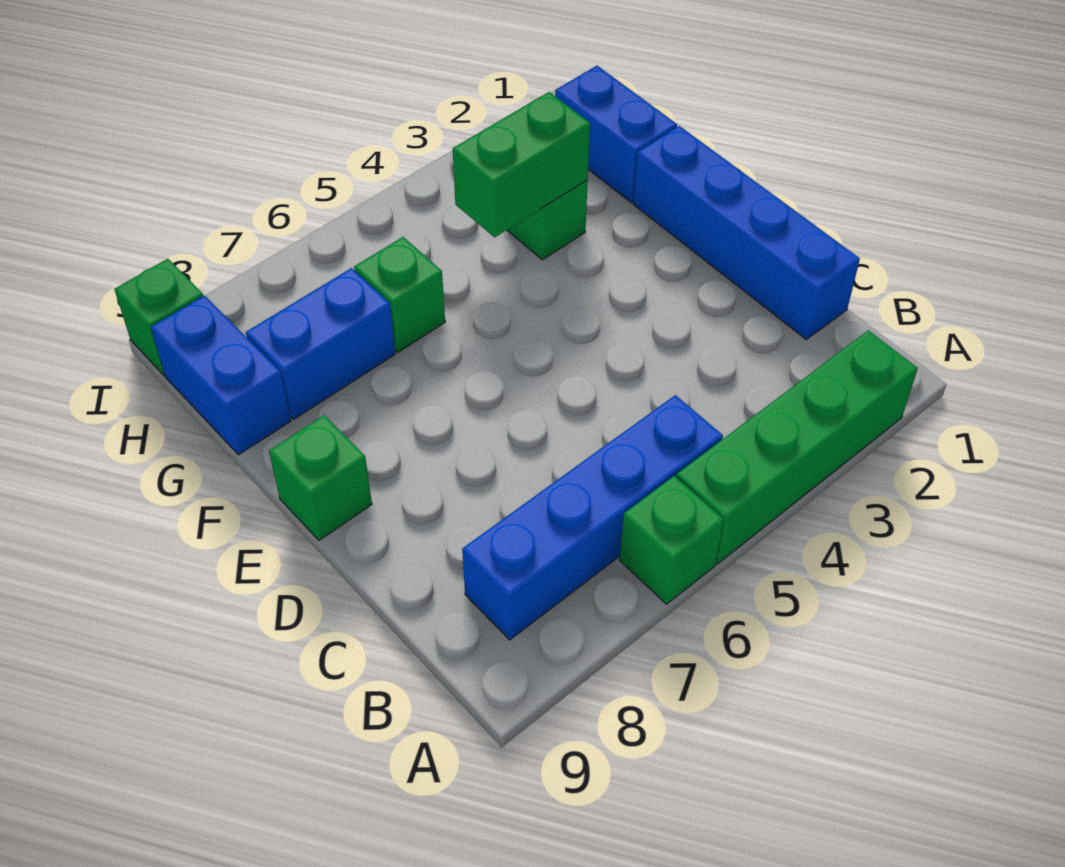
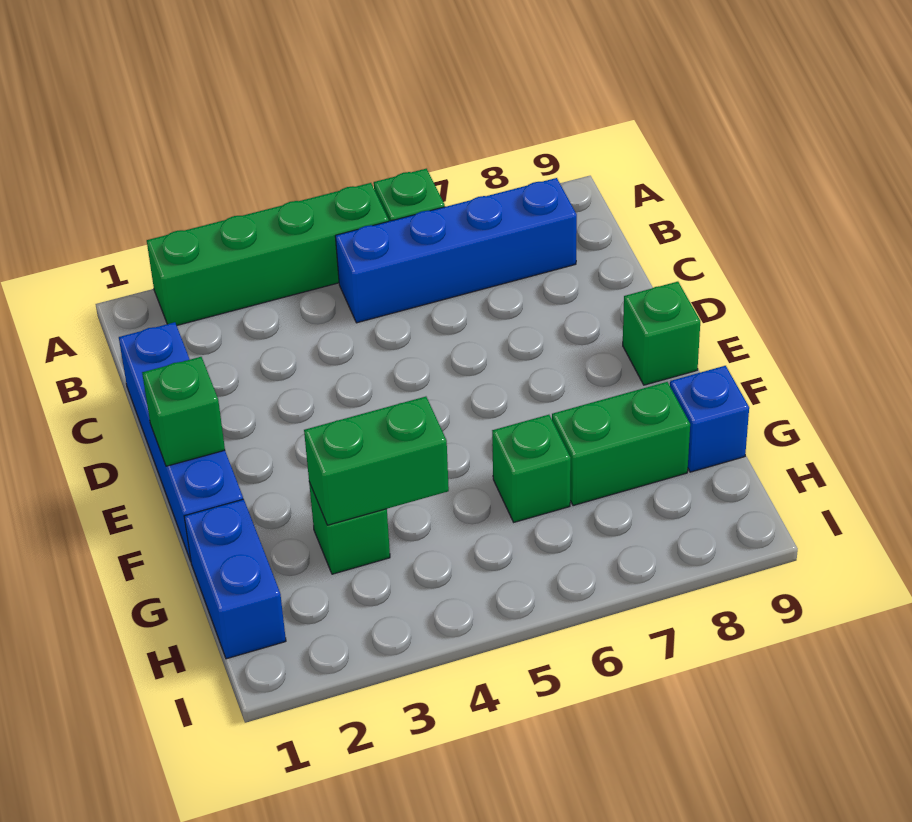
blue 1x2 brick [246,268,395,419] -> green 1x2 brick [552,382,690,506]
blue 1x2 brick [151,295,291,455] -> blue 1x1 brick [670,366,749,472]
green 1x1 brick [114,259,203,375] -> green 1x1 brick moved to [142,357,225,466]

